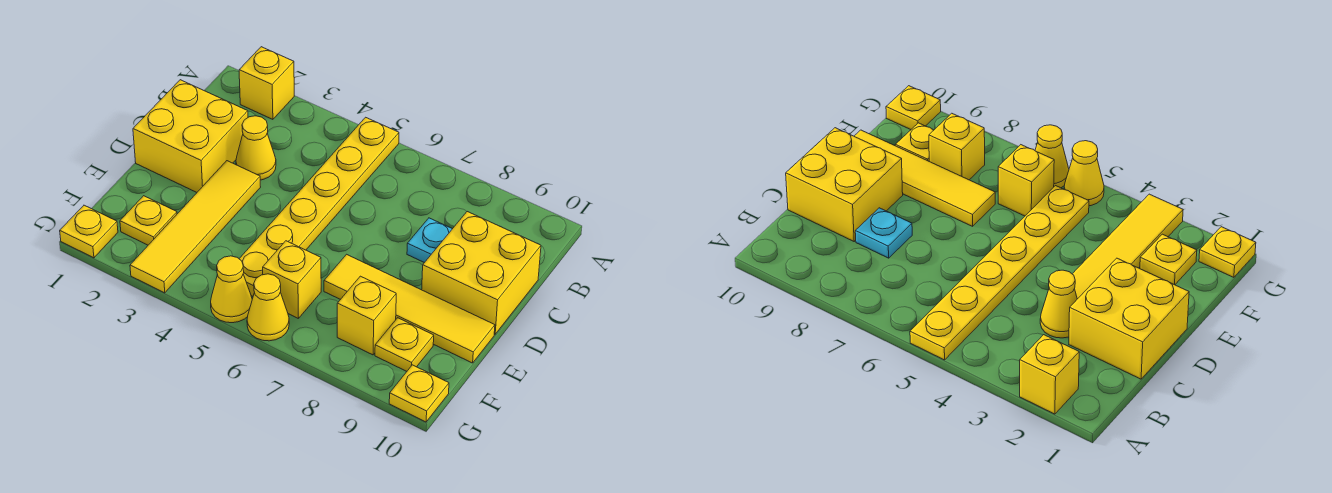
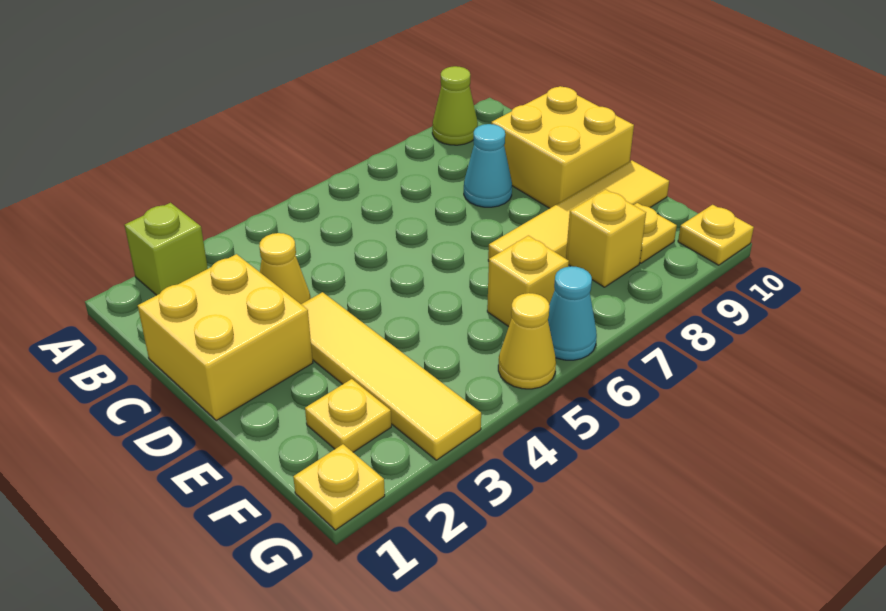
yellow 1x1 brick [239,47,294,119] -> lime 1x1 brick [125,203,208,295]
yellow 1x6 plate [239,117,399,296] -> none
none -> lime 1x1 cone [432,66,478,145]
cyan 1x1 plate [407,218,452,263] -> cyan 1x1 cone [464,124,512,207]
yellow 1x1 cone [247,274,289,341] -> cyan 1x1 cone [548,266,597,360]

